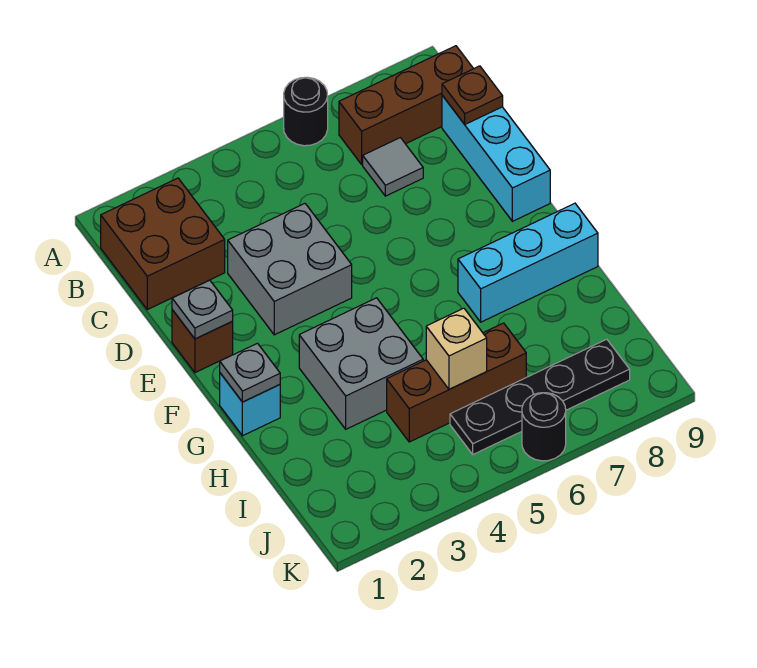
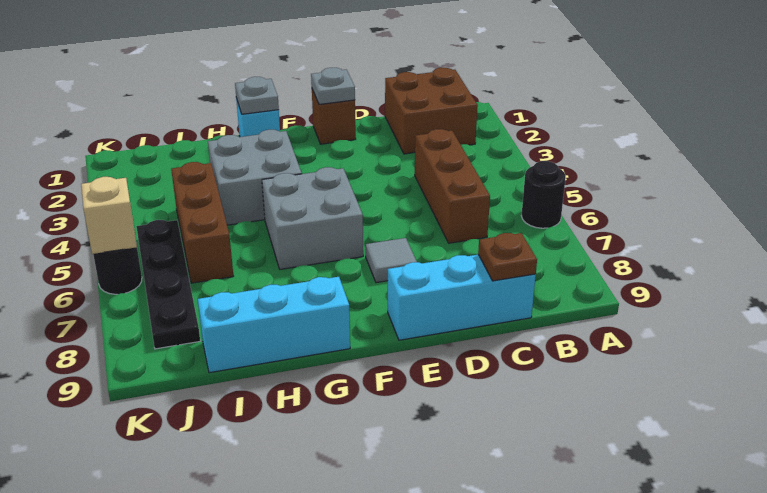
brown 1x3 brick [339,46,473,164] -> brown 1x3 brick moved to [415,129,490,243]
grey 1x1 tile [363,138,423,196] -> grey 1x1 tile moved to [366,238,417,283]
grey 2x2 brick [228,204,352,335] -> grey 2x2 brick moved to [262,167,363,269]
cyan 1x3 brick [458,203,598,322] -> cyan 1x3 brick turned to [198,277,350,373]
tan 1x1 brick [426,308,487,389] -> tan 1x1 brick moved to [81,177,137,254]

